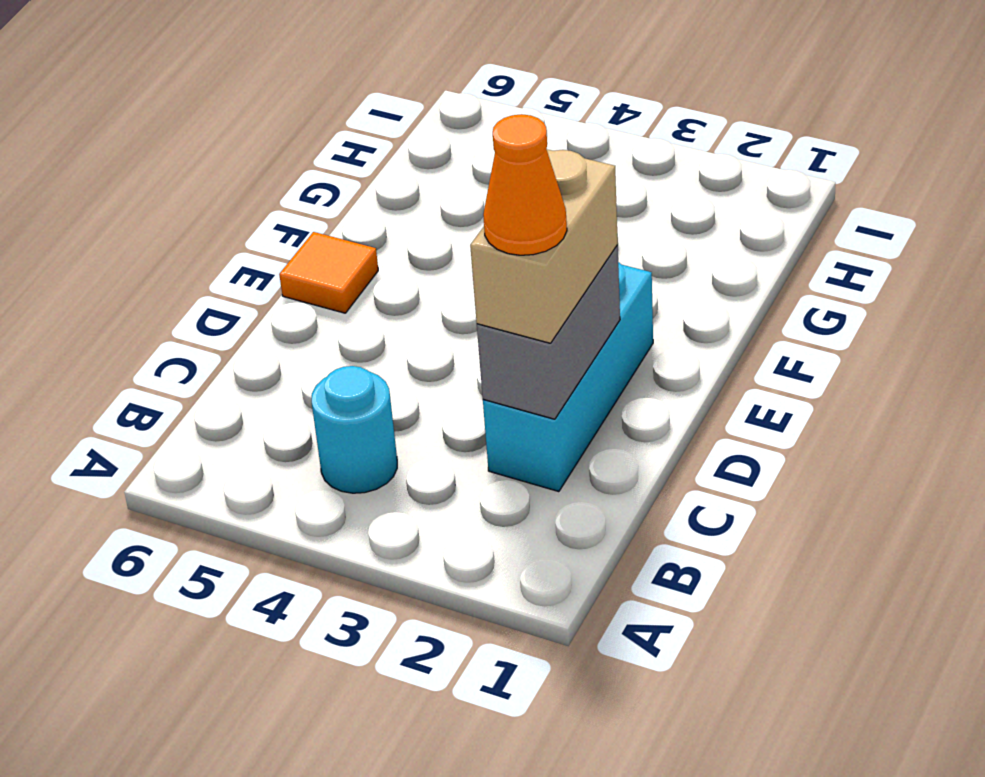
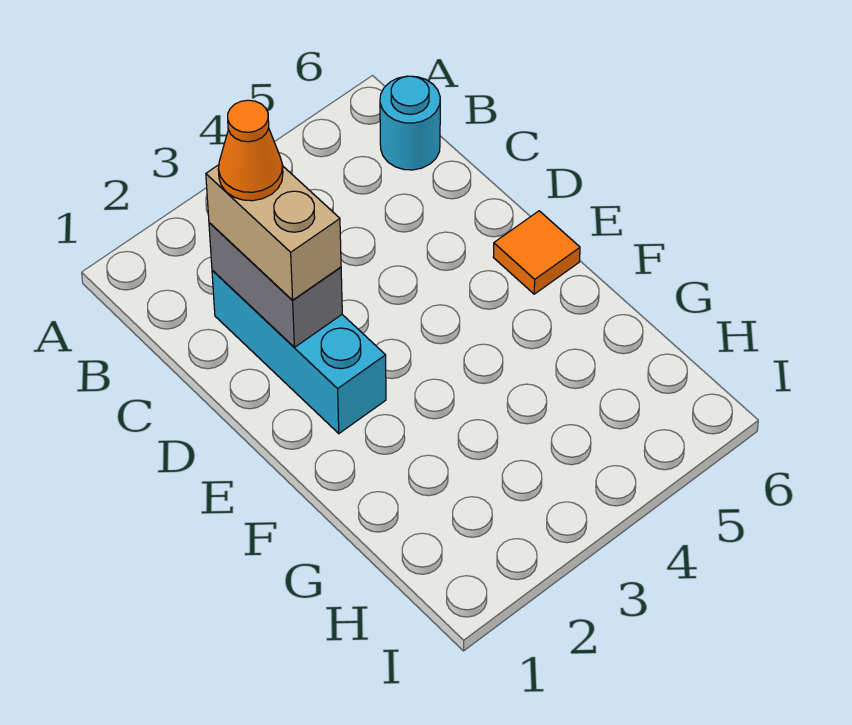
cyan 1x1 round brick [312,366,397,493] -> cyan 1x1 round brick moved to [380,76,440,170]

